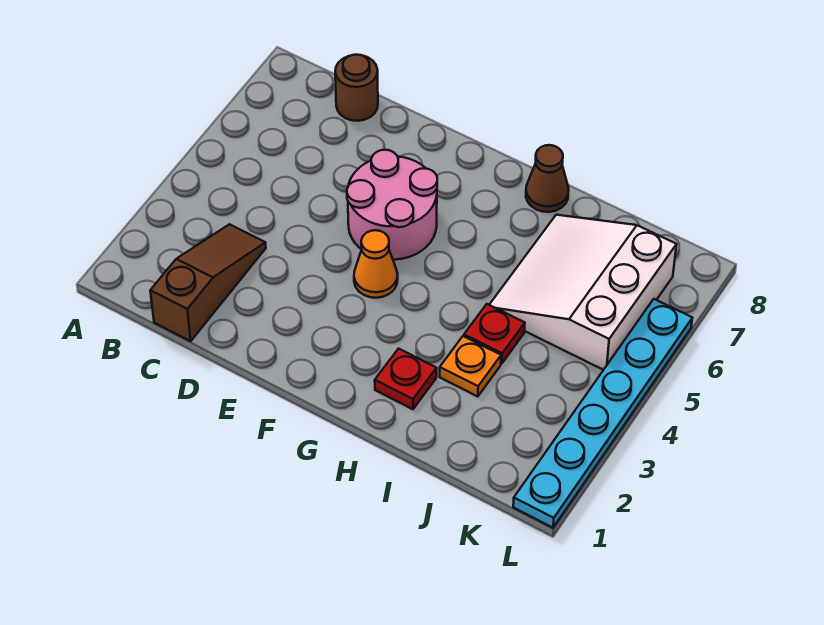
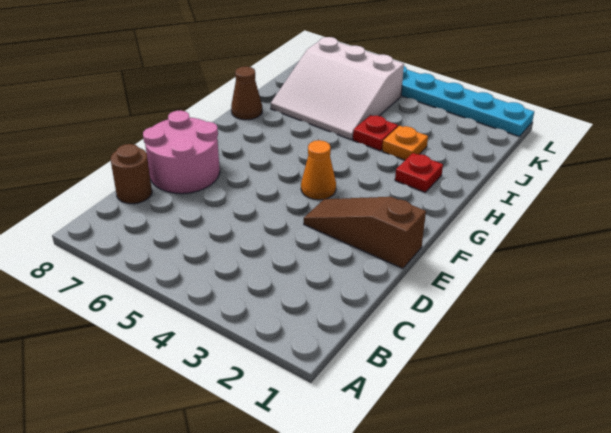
brown 1x3 slope [150,224,266,341] -> brown 1x3 slope moved to [304,197,426,269]
pink 2x2 round brick [347,150,437,260] -> pink 2x2 round brick moved to [143,110,220,194]

